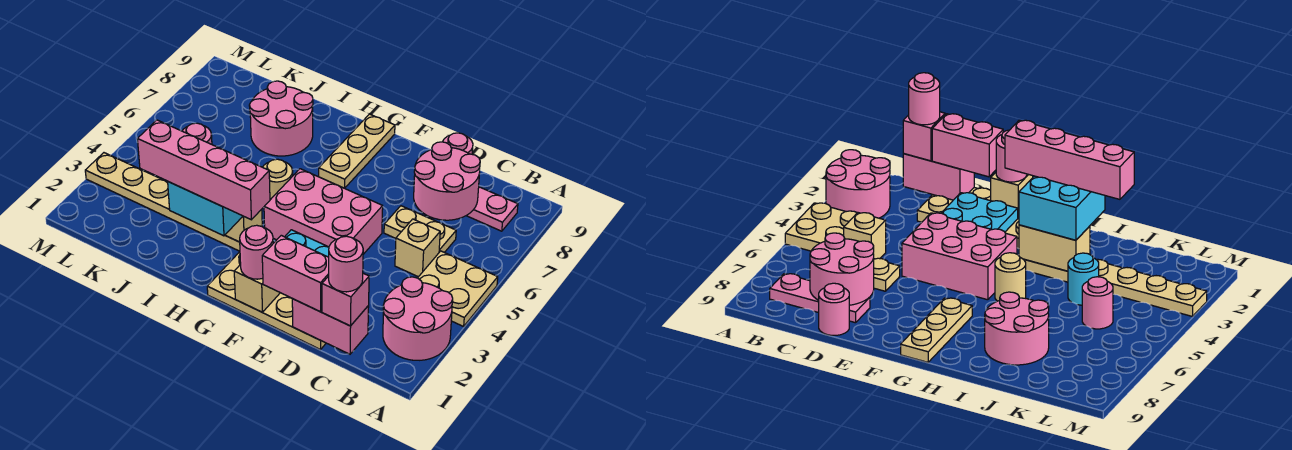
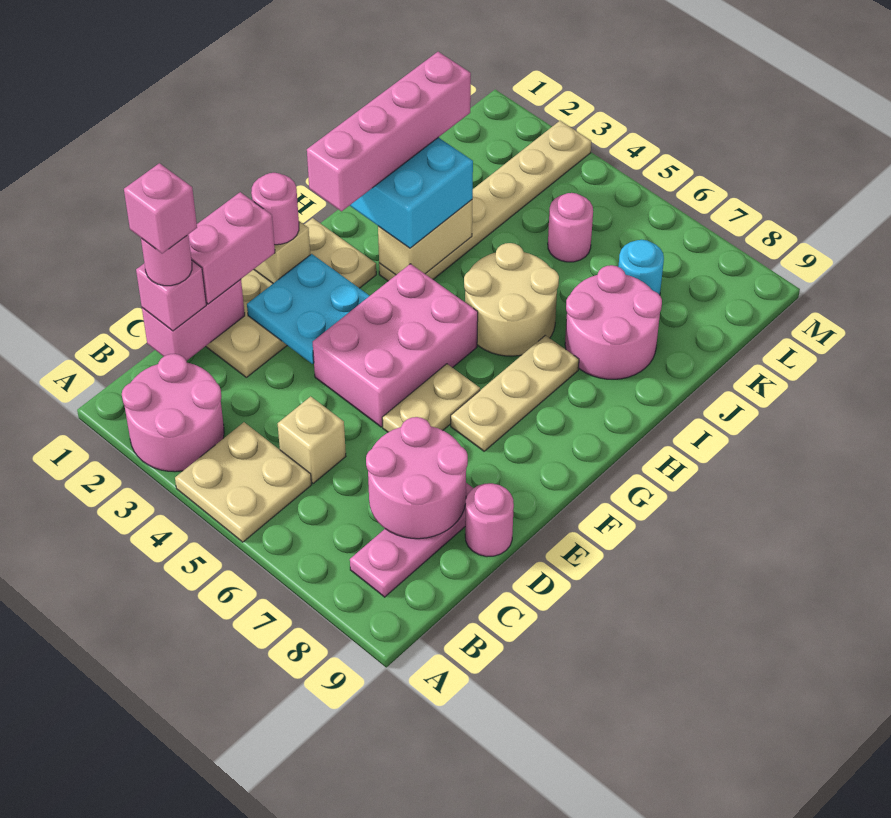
none -> pink 1x1 brick [124,163,197,254]
tan 1x2 plate [384,206,456,252] -> tan 1x2 plate moved to [382,364,480,432]
tan 1x3 plate [319,114,395,188] -> tan 1x3 plate turned to [451,335,579,451]
tan 1x1 round brick [263,159,293,200] -> tan 2x2 round brick [464,243,559,356]
cyan 1x1 round brick [1068,253,1099,305] -> cyan 1x1 round brick moved to [618,240,664,295]

